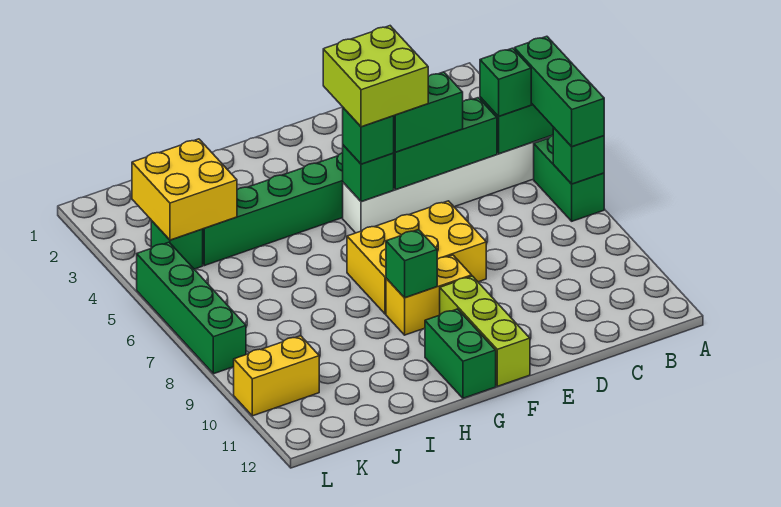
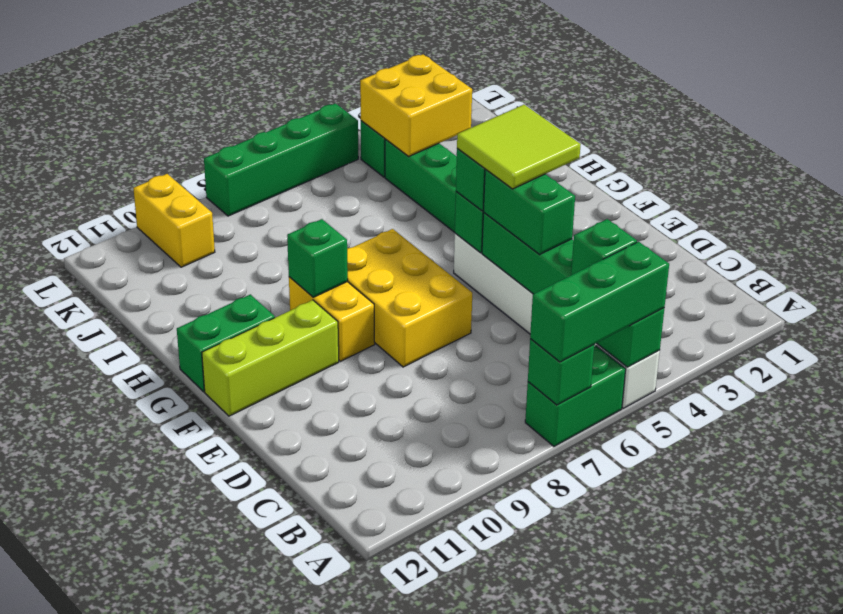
lime 2x2 brick [323,26,428,127] -> lime 2x2 tile [457,105,581,189]

